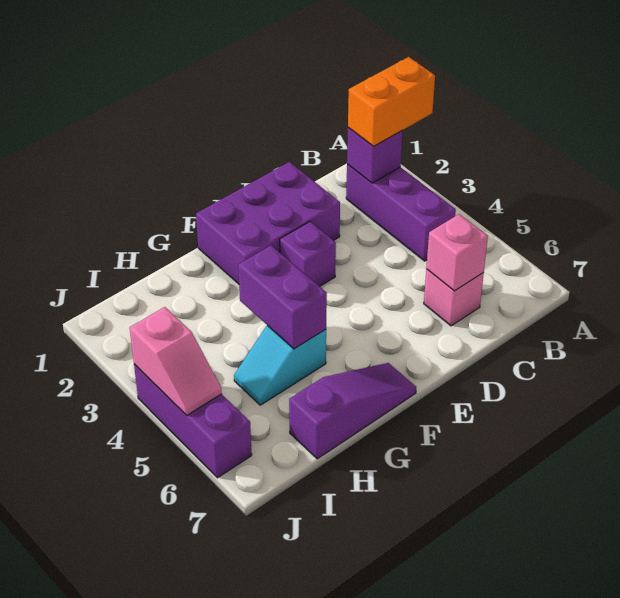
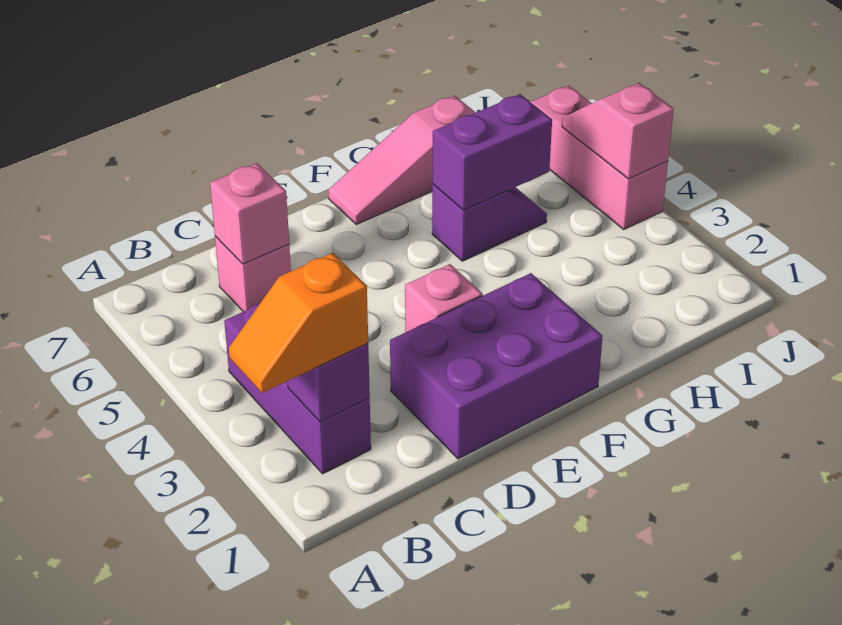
orange 1x2 brick [348,57,435,146] -> orange 1x2 slope [229,253,368,393]
purple 1x1 brick [280,222,336,286] -> pink 1x1 brick [405,264,483,332]
purple 1x3 slope [289,363,416,459] -> pink 1x3 slope [328,96,476,225]
purple 1x2 brick [238,246,327,349] -> purple 1x2 brick turned to [432,94,552,210]
cyan 1x2 slope [234,325,326,405] -> purple 1x2 slope [432,184,547,261]
purple 1x3 brick [134,364,252,478] -> pink 1x3 brick [531,86,668,229]

